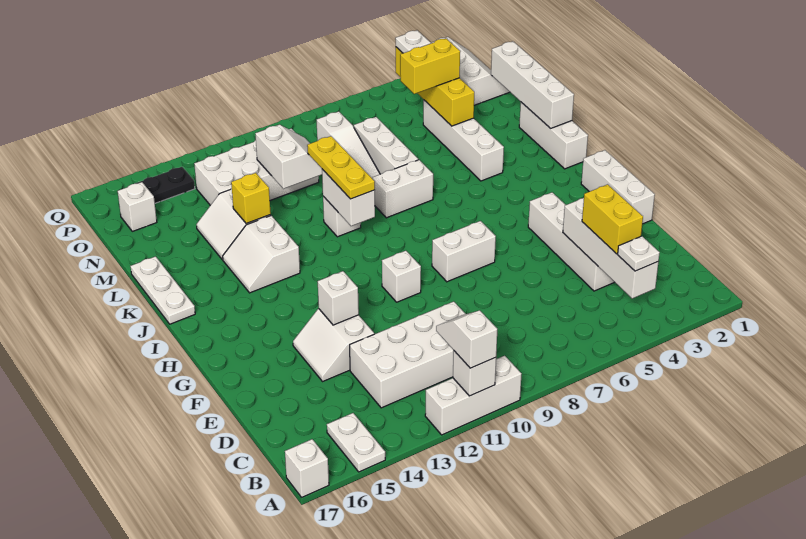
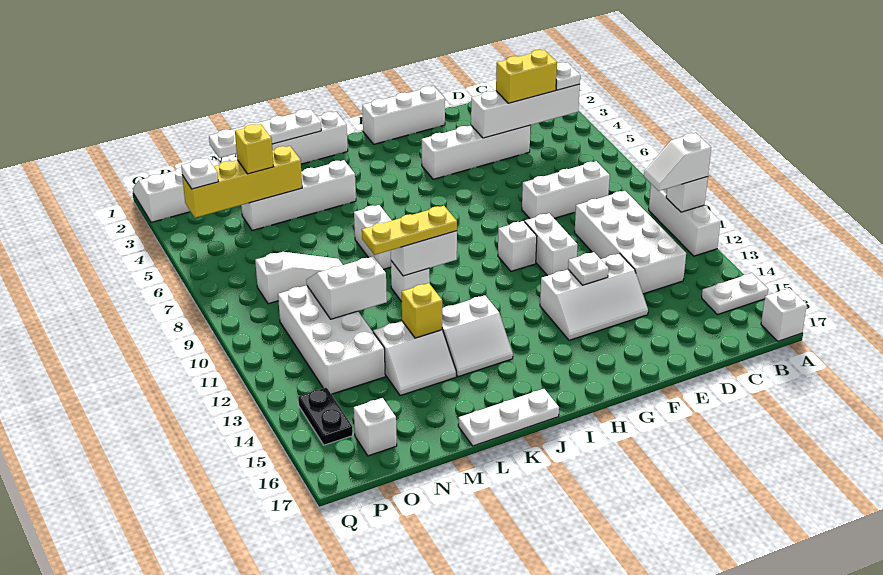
white 2x2 slope [293,309,374,381] -> white 2x3 slope [540,254,648,340]
white 1x1 brick [318,271,359,325] -> white 1x1 plate [568,252,609,285]
white 1x2 brick [432,221,496,282] -> white 1x2 brick moved to [525,213,578,276]
white 1x4 brick [491,41,574,128] -> white 1x4 plate [209,109,321,158]
white 1x3 brick [354,117,418,174] -> white 1x3 brick moved to [522,161,610,219]
yellow 1x2 brick [400,38,460,94] -> yellow 1x1 brick [235,124,274,174]

